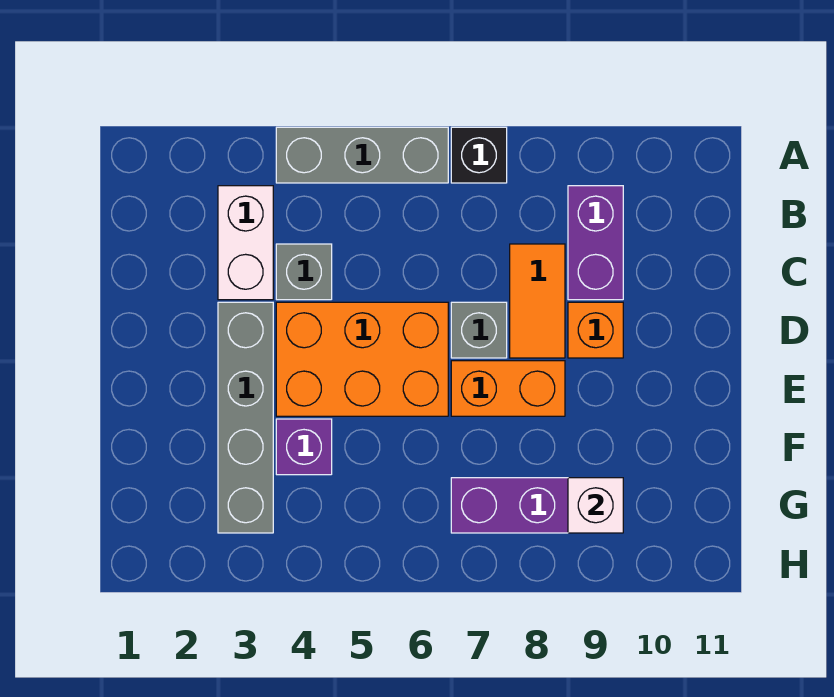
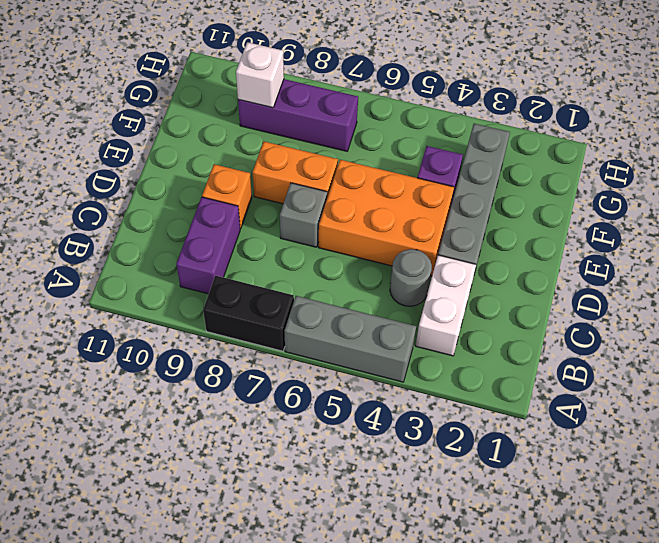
black 1x1 brick [451,127,507,183] -> black 1x2 brick [203,276,294,351]
grey 1x1 brick [276,244,332,300] -> grey 1x1 round brick [390,249,432,306]
orange 1x2 tile [510,244,565,358] -> none

